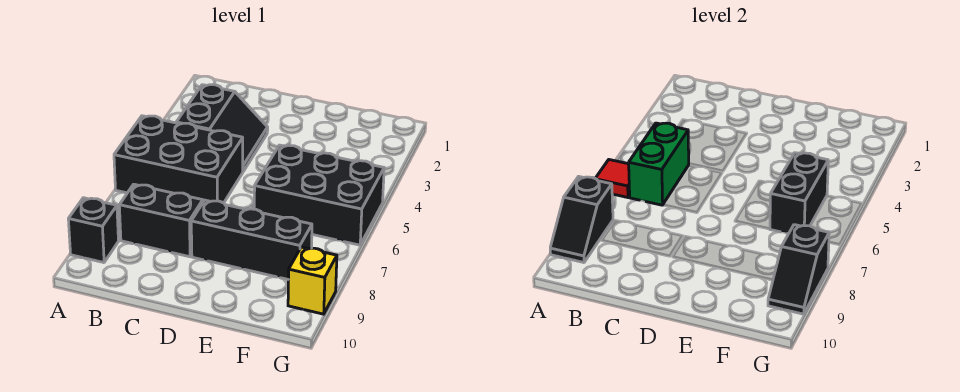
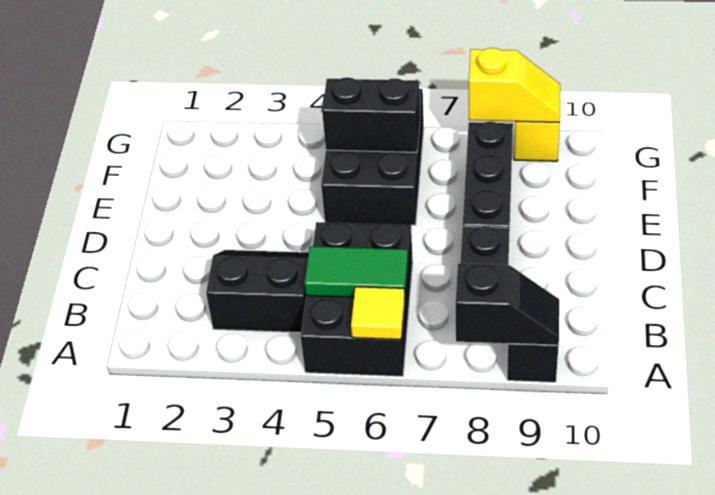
red 1x1 tile [595,160,630,198] -> yellow 1x1 tile [351,287,405,339]
green 1x2 brick [629,123,689,205] -> green 1x2 tile [305,246,408,299]
black 1x2 slope [768,225,829,314] -> yellow 1x2 slope [469,48,560,123]

